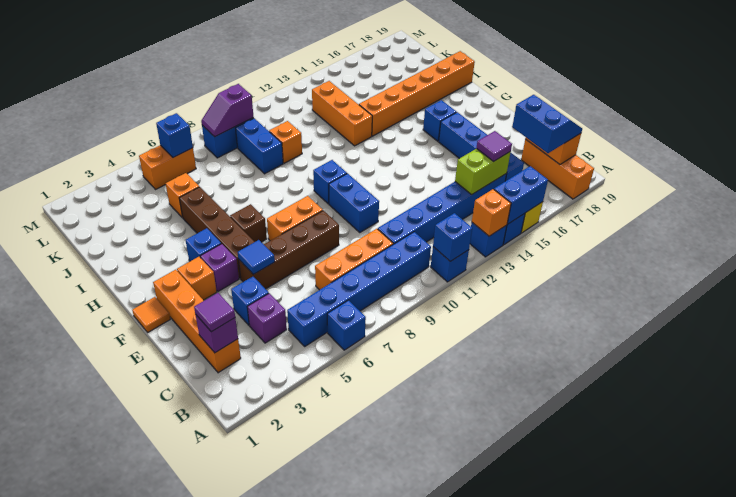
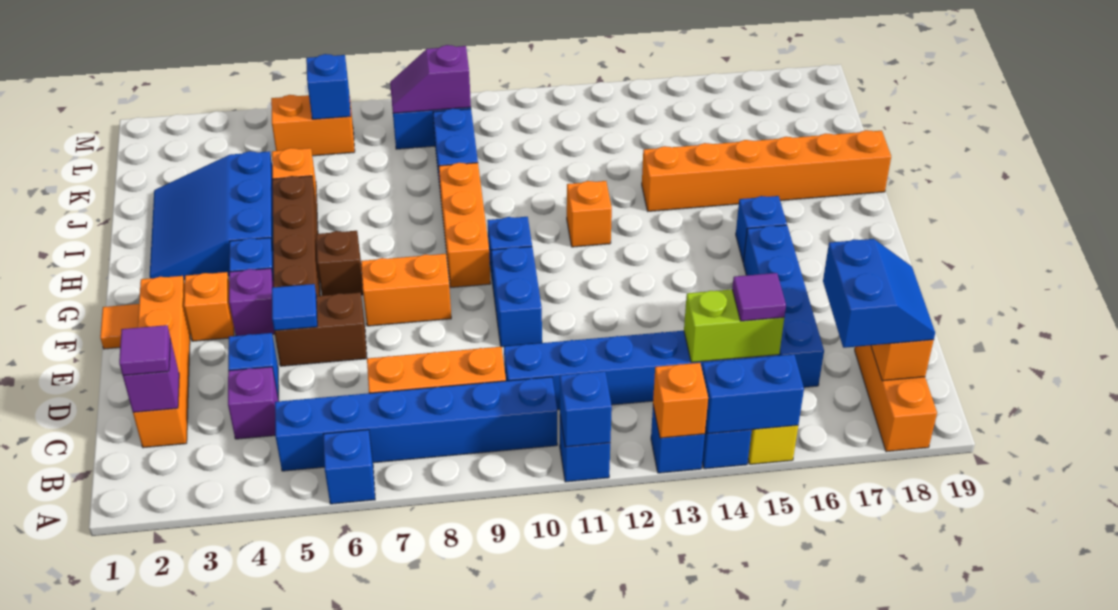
brown 1x4 brick [238,211,339,289] -> brown 1x2 brick [274,292,367,366]
none -> blue 3x3 slope [150,151,273,279]
orange 1x3 brick [312,81,372,146] -> orange 1x3 brick moved to [439,163,491,287]
orange 1x1 brick [269,121,302,163] -> orange 1x1 brick moved to [567,181,612,247]

